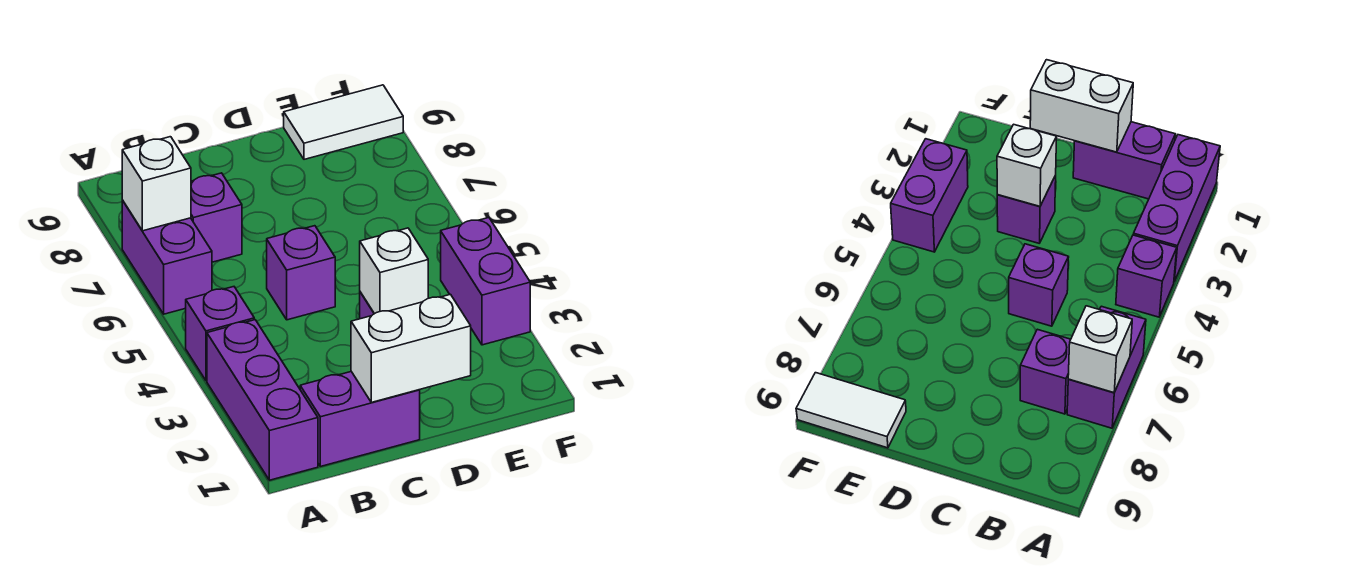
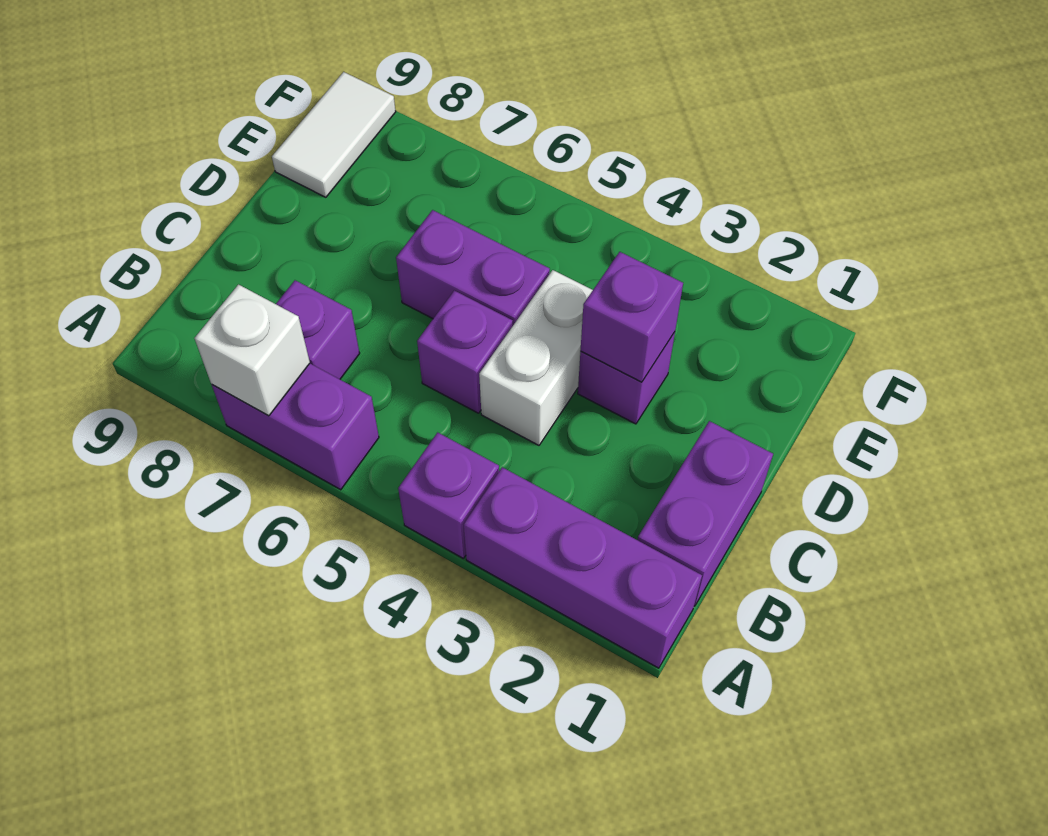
white 1x2 brick [351,294,471,402] -> white 1x2 brick moved to [479,270,593,445]
white 1x1 brick [360,228,428,314] -> purple 1x1 brick [580,252,683,382]
purple 1x2 brick [441,218,530,345] -> purple 1x2 brick moved to [396,210,550,325]

